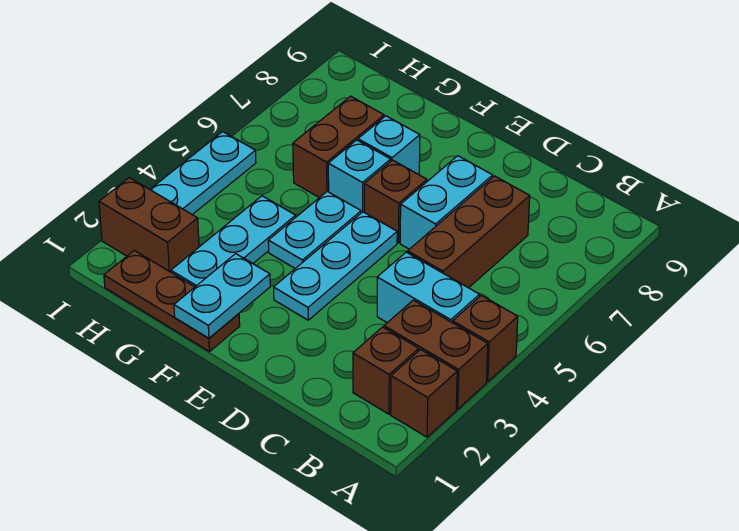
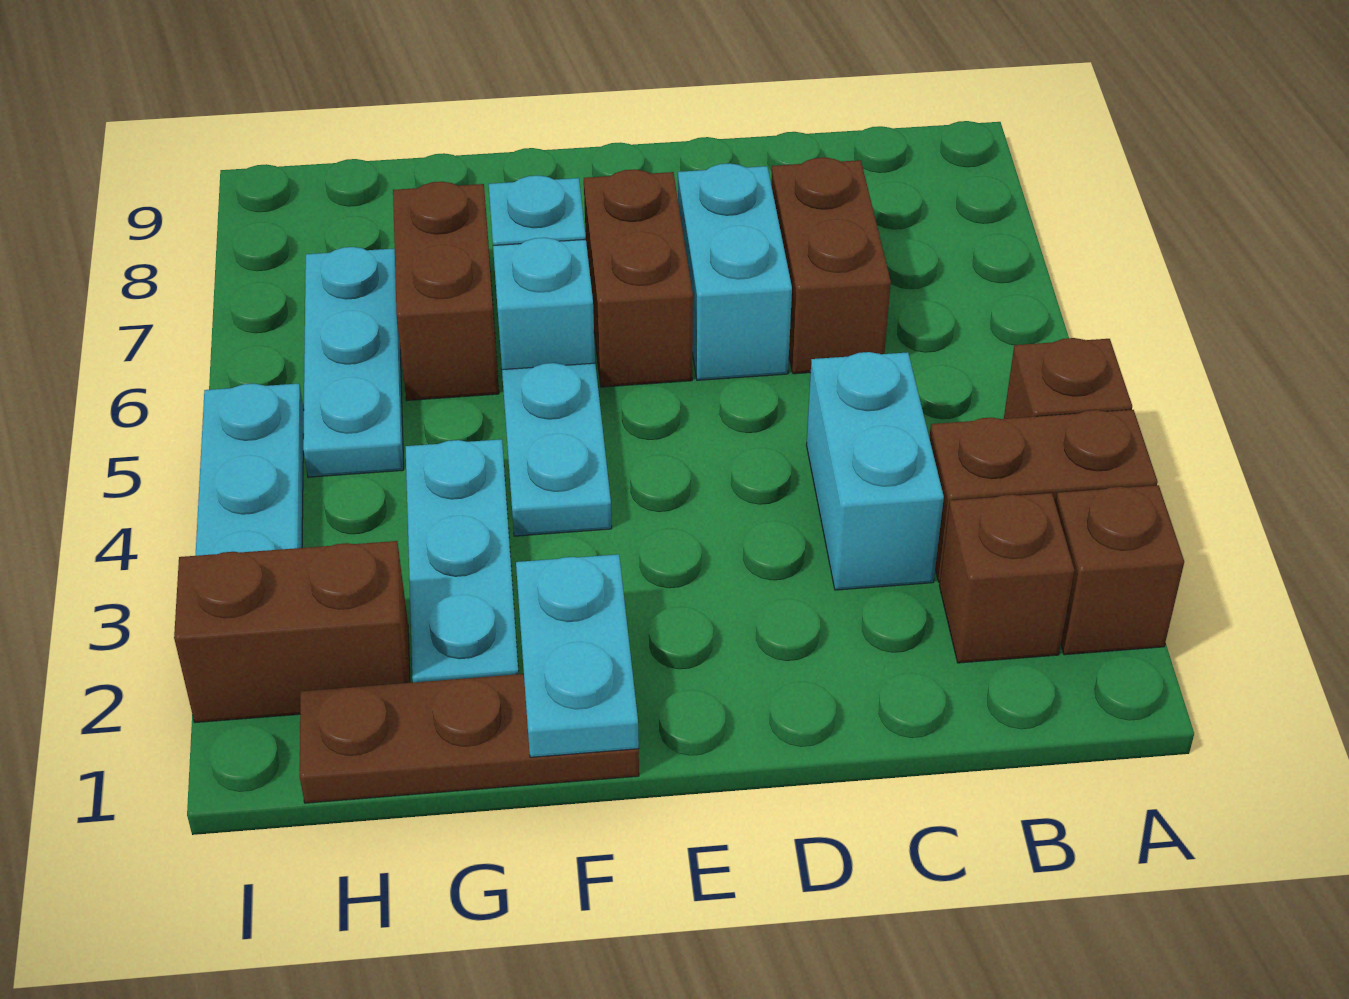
cyan 1x2 brick [377,252,479,323] -> cyan 1x2 brick turned to [807,352,944,590]
brown 1x3 brick [408,176,530,288] -> brown 1x2 brick [771,158,891,374]
cyan 1x3 plate [274,212,397,320] -> cyan 1x3 plate moved to [303,247,404,477]
brown 1x1 brick [364,160,427,243] -> brown 1x2 brick [584,169,693,387]

